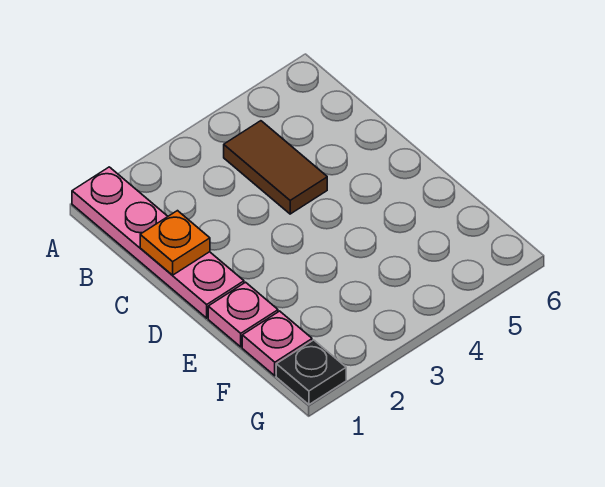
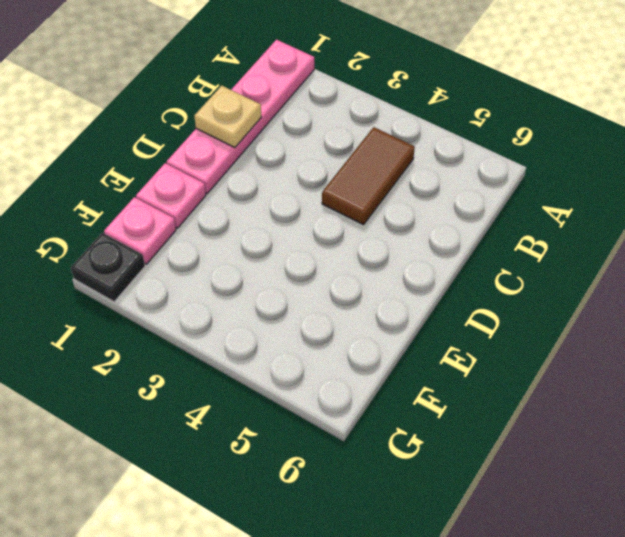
orange 1x1 plate [140,211,210,275] -> tan 1x1 plate [194,86,261,148]

